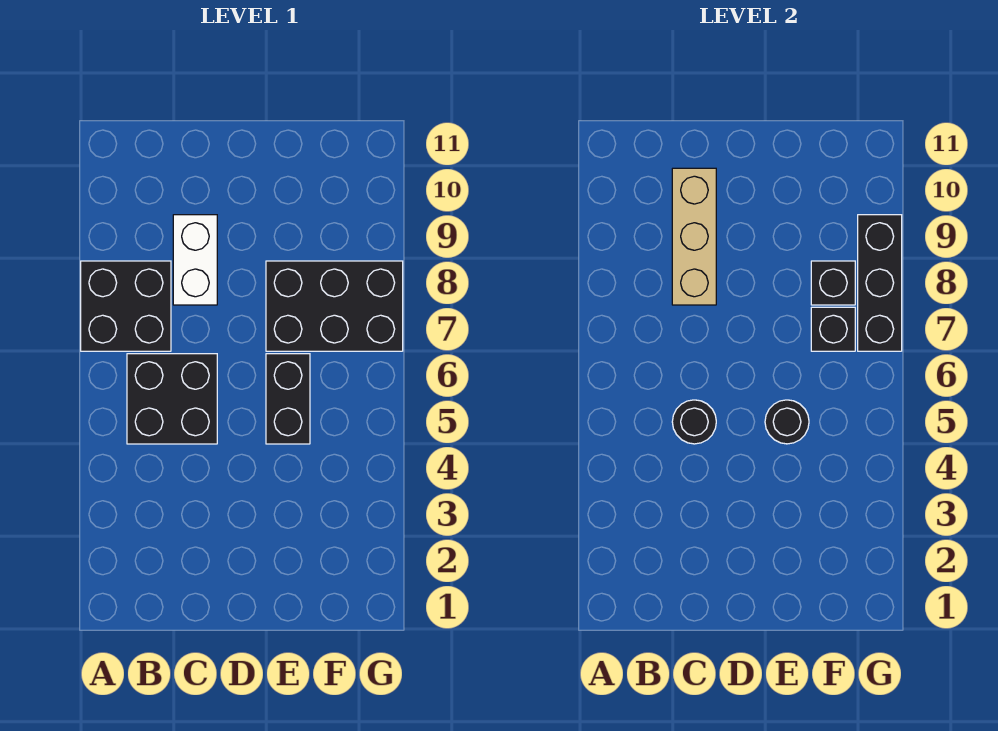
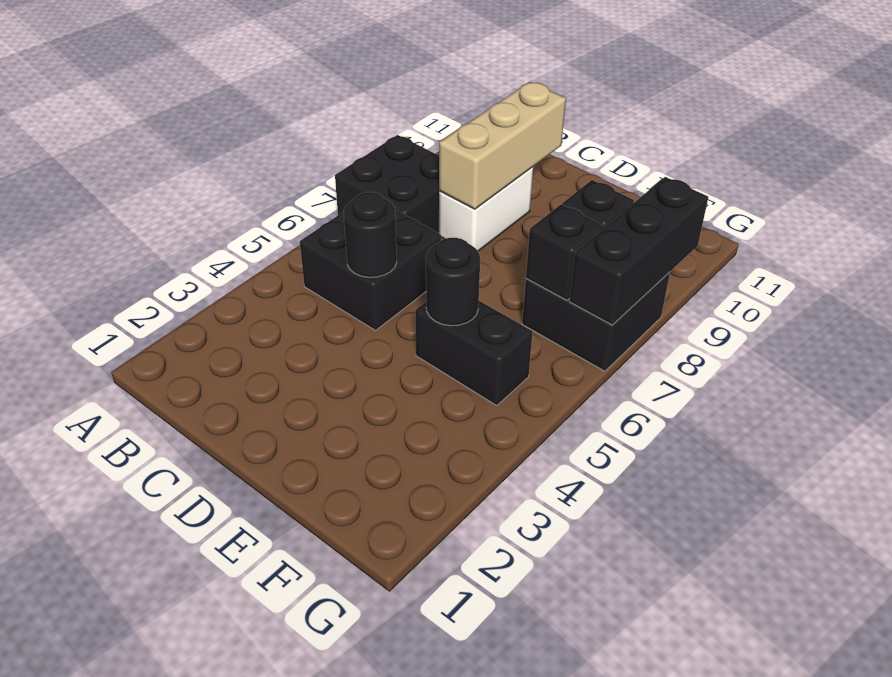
black 1x2 brick [266,354,310,444] -> black 1x2 brick turned to [415,301,533,406]
black 2x3 brick [266,261,403,351] -> black 2x2 brick [522,272,670,371]

